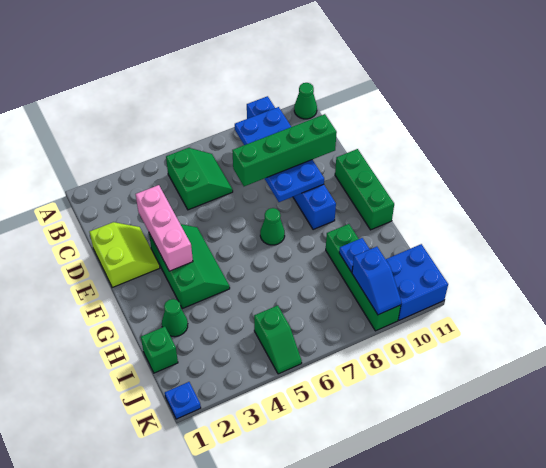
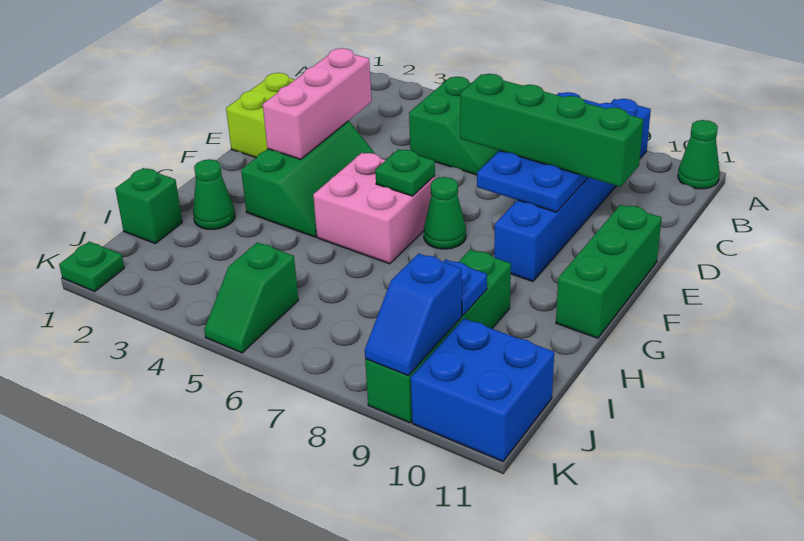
none -> pink 2x2 brick [313,153,435,264]
none -> green 1x1 plate [375,149,435,196]
blue 1x1 plate [165,382,201,419] -> green 1x1 plate [59,242,124,291]

